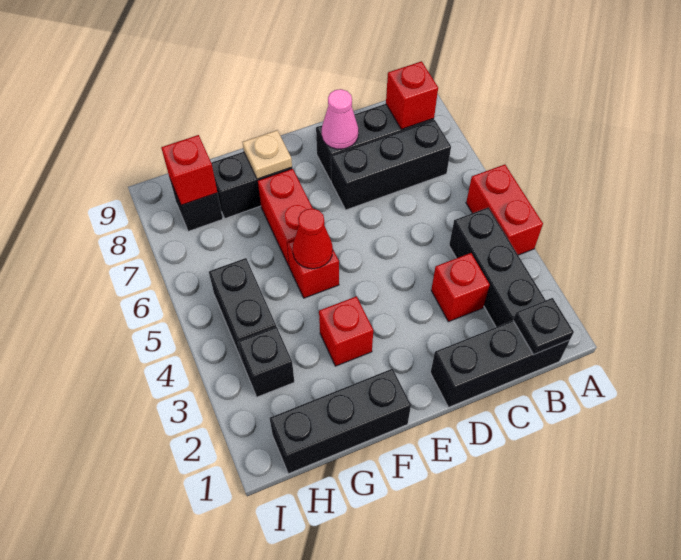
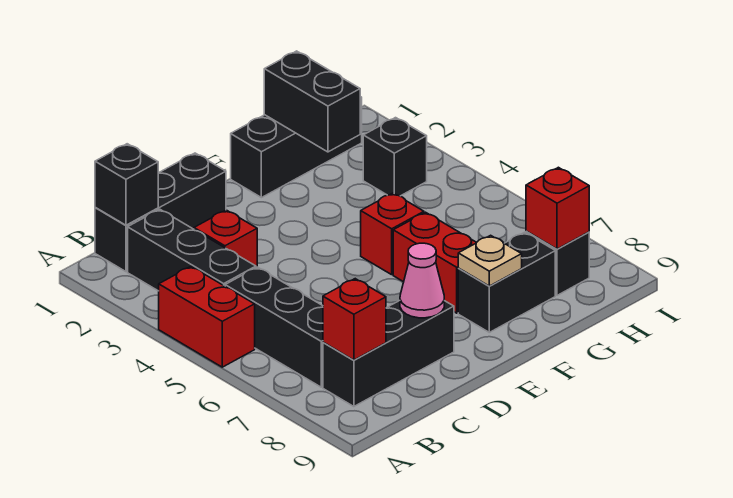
black 1x1 plate [513,298,574,355] -> black 1x1 brick [95,144,158,225]
black 1x3 brick [331,120,451,210] -> black 1x3 brick turned to [225,267,323,387]
red 1x1 brick [319,296,373,366] -> none
red 1x1 cone [293,209,333,269] -> none
black 1x2 brick [209,258,276,360] -> black 1x2 brick moved to [264,51,360,152]

